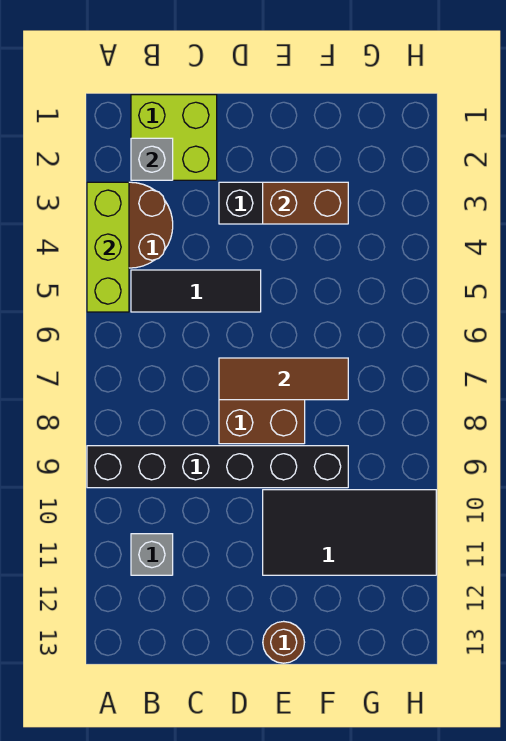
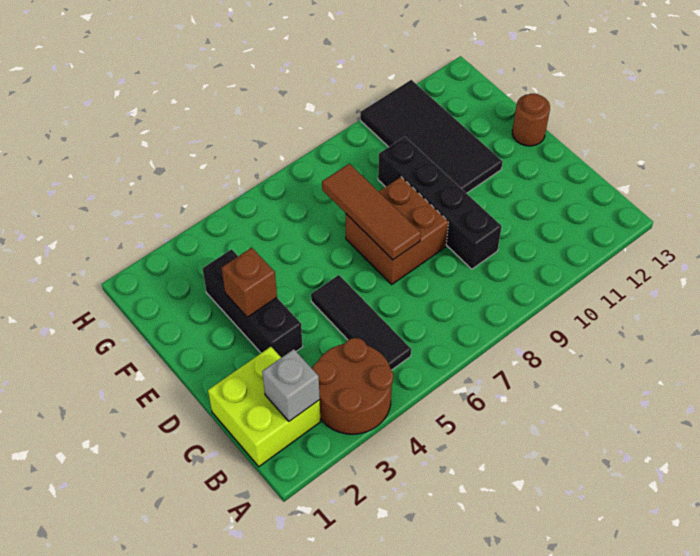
lime 1x3 brick [87,182,129,312] -> none
black 1x6 brick [87,446,348,488] -> black 1x4 brick [378,137,502,269]
grey 1x1 brick [131,534,173,575] -> none
brown 1x2 brick [263,182,348,224] -> brown 1x1 brick [221,248,277,317]

